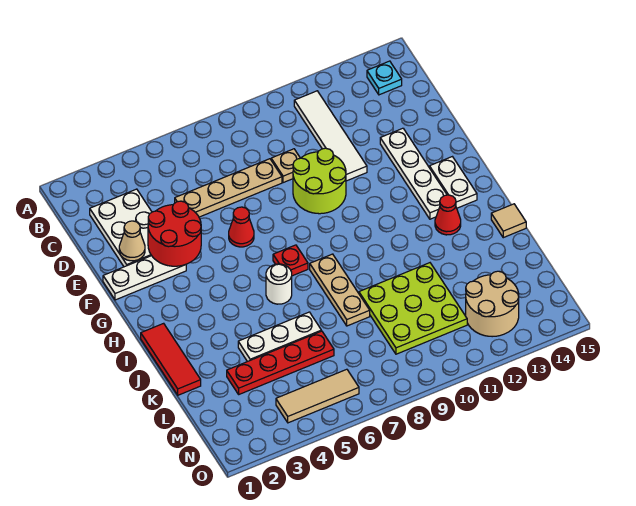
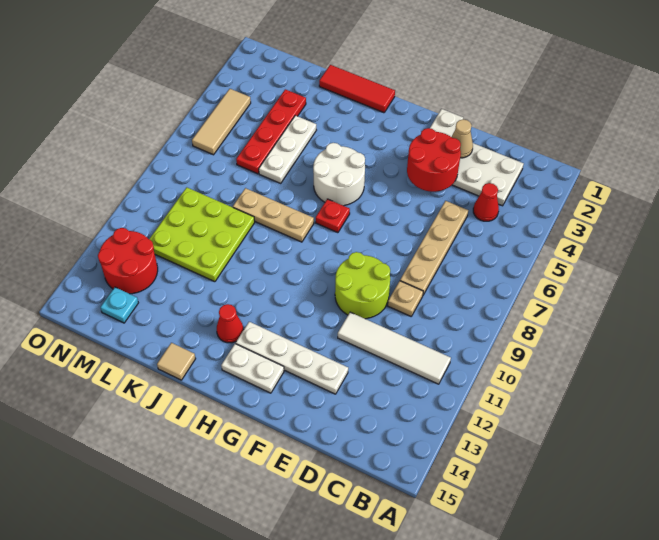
cyan 1x1 plate [367,61,402,95] -> cyan 1x1 plate moved to [100,287,138,323]
red 1x1 cone [229,207,254,247] -> red 1x1 cone moved to [473,183,499,221]
white 1x1 round brick [266,264,292,304] -> white 2x2 round brick [313,143,365,206]
tan 2x2 round brick [466,271,519,337] -> red 2x2 round brick [98,228,158,294]

